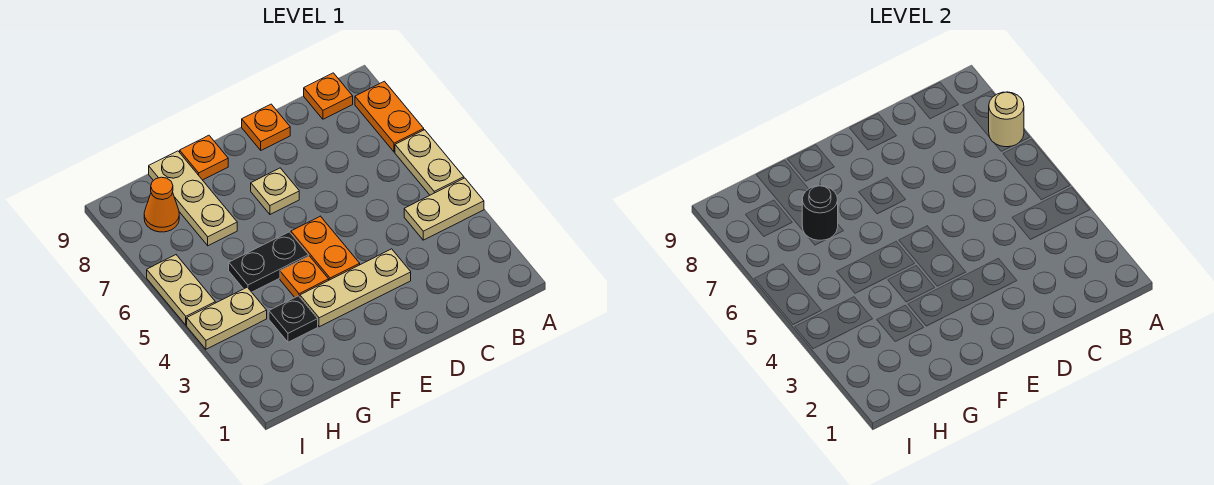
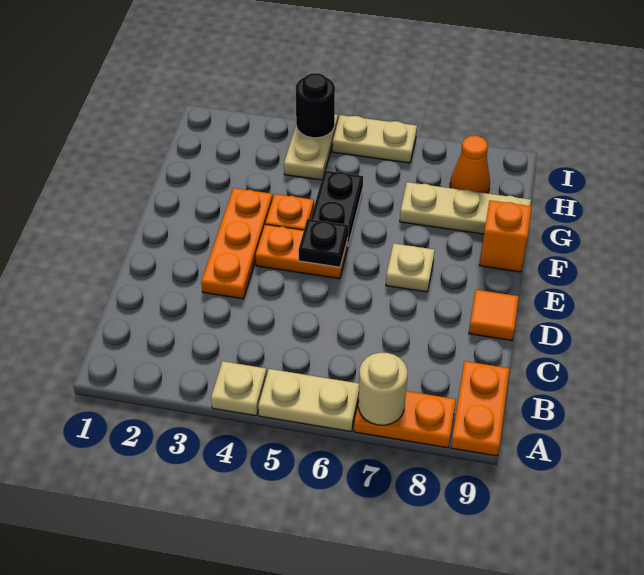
tan 1x2 plate [404,178,484,240] -> tan 1x1 plate [211,361,267,416]
orange 1x1 plate [304,73,353,119] -> orange 1x2 plate [451,361,509,456]
tan 1x3 plate [300,249,411,327] -> orange 1x3 plate [201,188,273,299]
orange 1x1 plate [242,104,290,150] -> orange 1x1 tile [469,290,519,340]
orange 1x1 plate [180,135,228,180] -> orange 1x1 brick [479,200,531,272]
black 1x1 plate [269,296,318,342] -> black 1x1 plate moved to [298,219,348,267]
black 1x1 round brick [802,186,838,240] -> black 1x1 round brick moved to [296,73,335,138]

